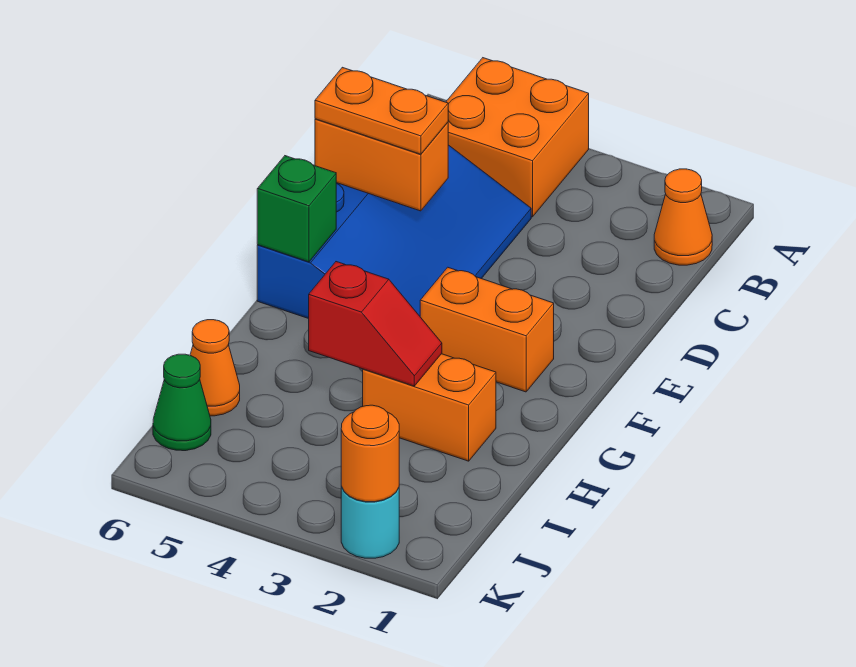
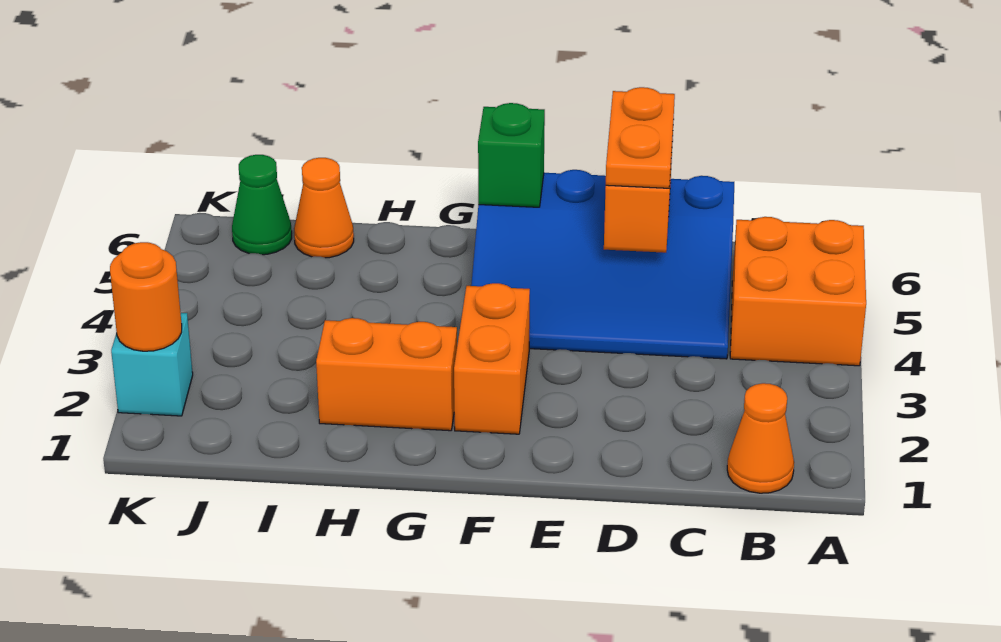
orange 1x2 brick [363,354,496,461] -> orange 1x2 brick turned to [316,318,457,431]
red 1x2 slope [309,262,442,386] -> none
cyan 1x1 round brick [341,486,399,558] -> cyan 1x1 brick [111,313,193,416]

